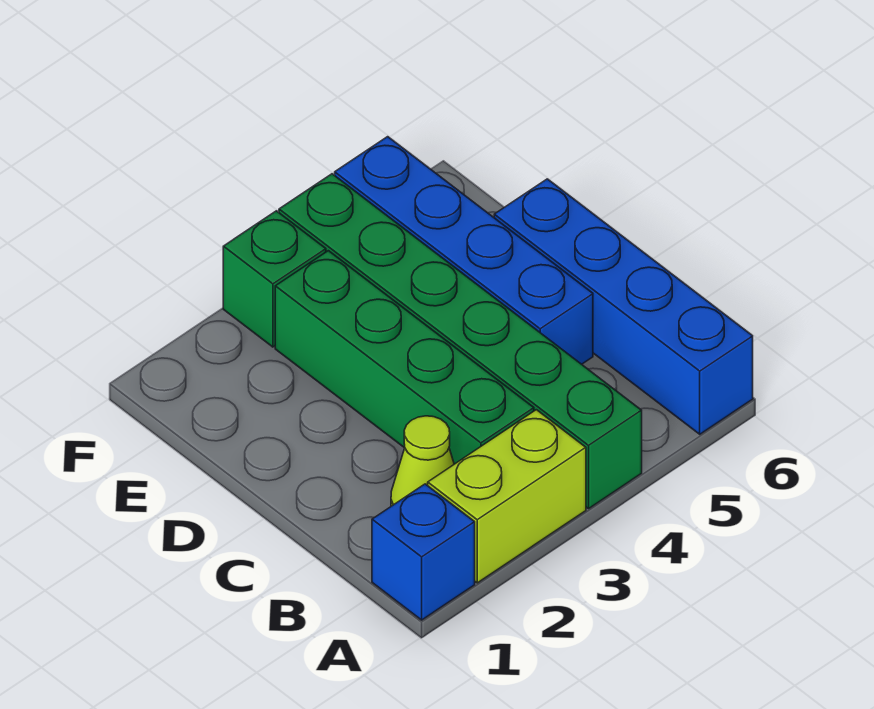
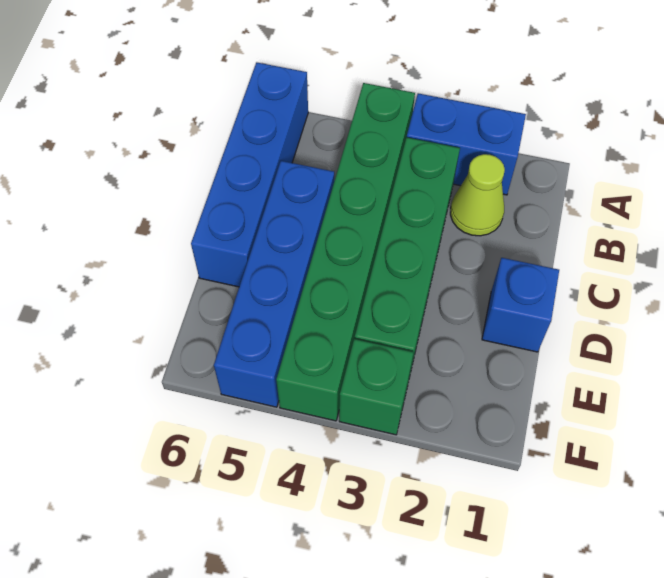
blue 1x1 brick [372,484,475,620] -> blue 1x1 brick moved to [482,258,559,352]
lime 1x2 brick [428,410,586,583] -> blue 1x2 brick [407,93,526,195]

